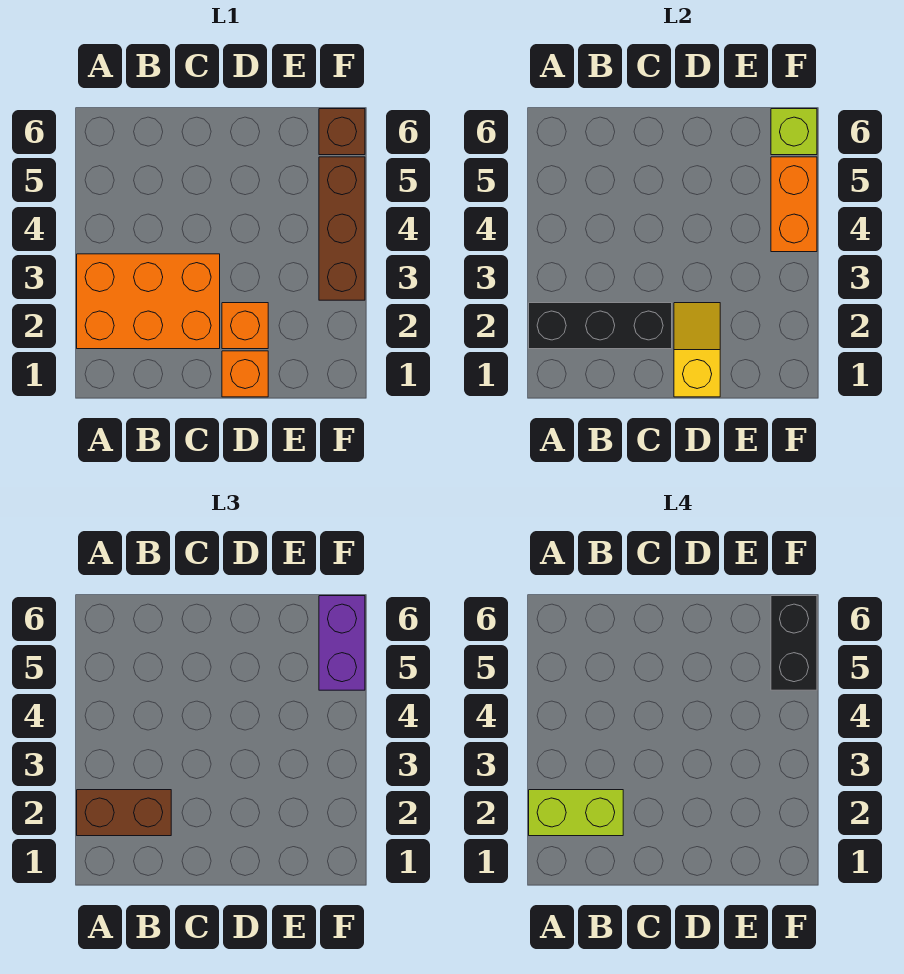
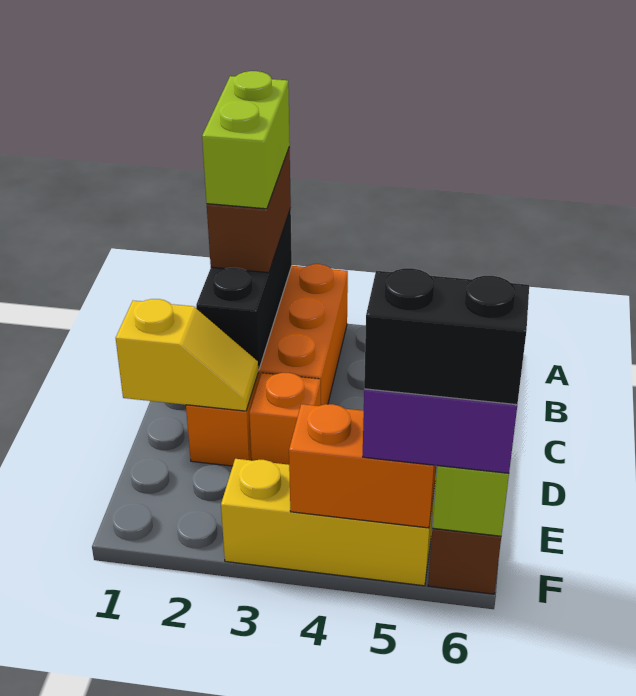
orange 1x1 brick [222,351,268,397] -> orange 1x1 brick moved to [249,373,321,465]
brown 1x3 brick [319,157,365,300] -> yellow 1x3 brick [221,459,435,586]

